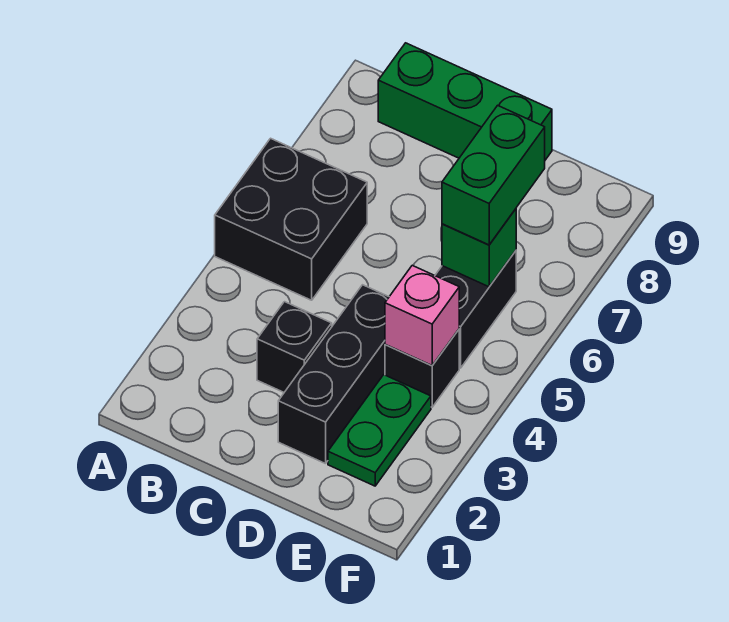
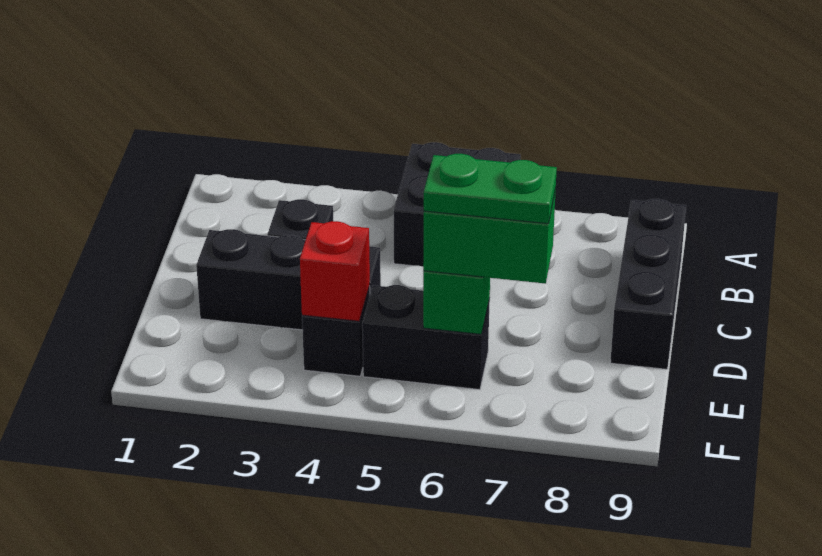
green 1x3 brick [378,43,552,160] -> black 1x3 brick [610,199,686,369]
green 1x2 plate [328,375,431,486] -> green 1x2 plate moved to [424,154,557,224]
pink 1x1 brick [385,265,459,366] -> red 1x1 brick [300,221,370,321]

